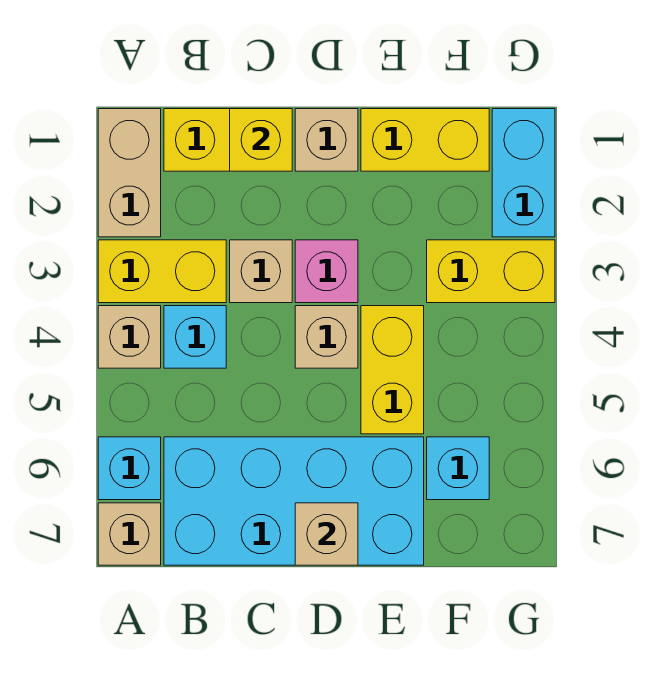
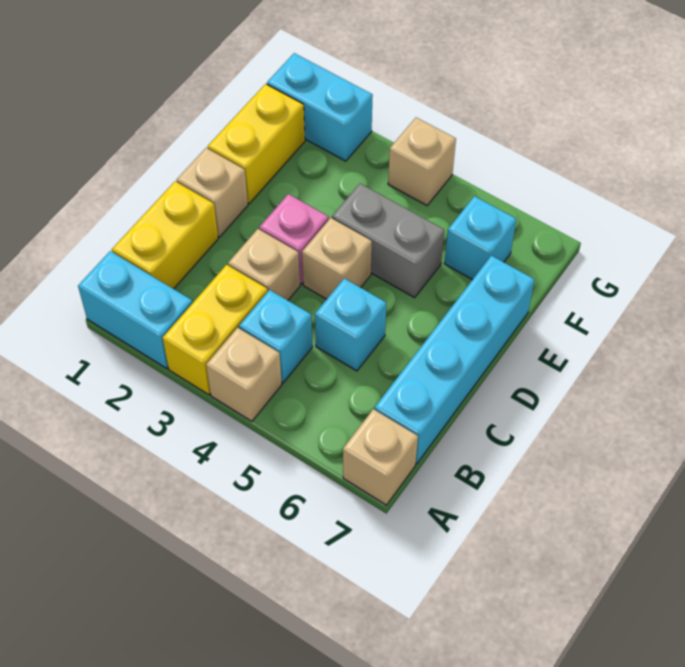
tan 1x2 brick [98,109,161,237] -> cyan 1x2 brick [78,251,192,368]
cyan 1x1 brick [98,437,161,500] -> cyan 1x1 brick moved to [315,278,386,371]
cyan 2x4 brick [164,437,424,565] -> cyan 1x4 brick [375,256,535,464]
yellow 1x1 brick [230,109,292,171] -> none
tan 1x1 brick [295,503,358,565] -> tan 1x1 brick moved to [388,118,456,205]
yellow 1x2 brick [361,306,424,434] -> grey 1x2 brick [332,184,444,298]
yellow 1x2 brick [427,240,555,303] -> none

